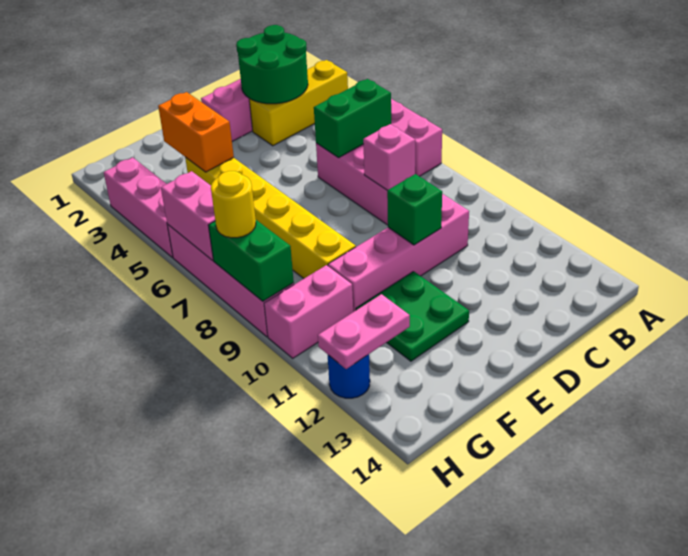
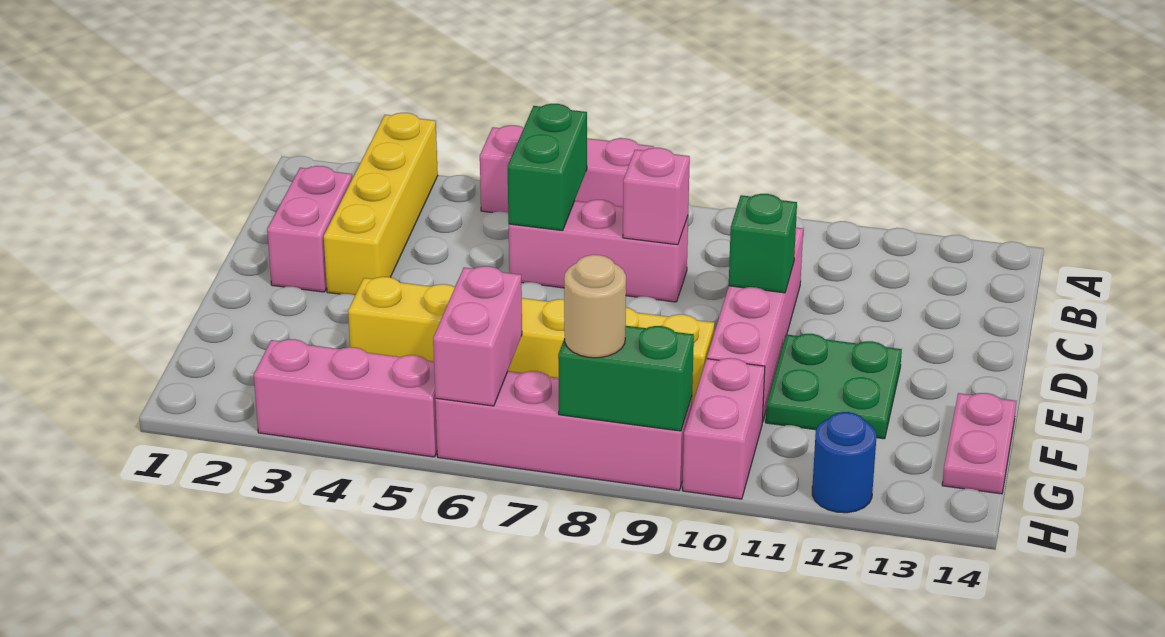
yellow 1x3 brick [249,60,348,146] -> yellow 1x4 brick [324,113,438,295]
green 2x2 round brick [236,25,308,104] -> none
orange 1x2 brick [158,92,234,172] -> none
pink 1x2 plate [318,294,410,369] -> pink 1x2 plate moved to [942,393,1016,494]
pink 1x2 brick [161,171,215,261] -> pink 1x2 brick turned to [433,266,522,406]
yellow 1x1 round brick [211,171,256,238] -> tan 1x1 round brick [564,255,626,358]

